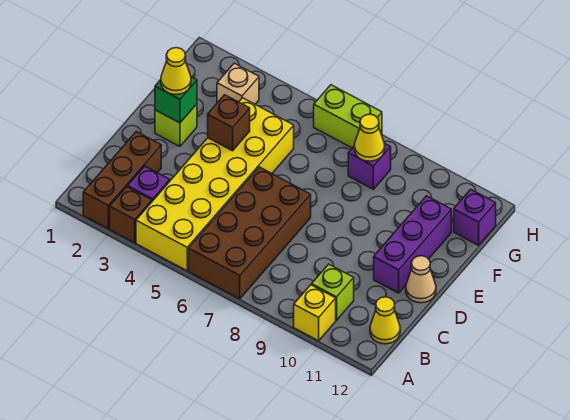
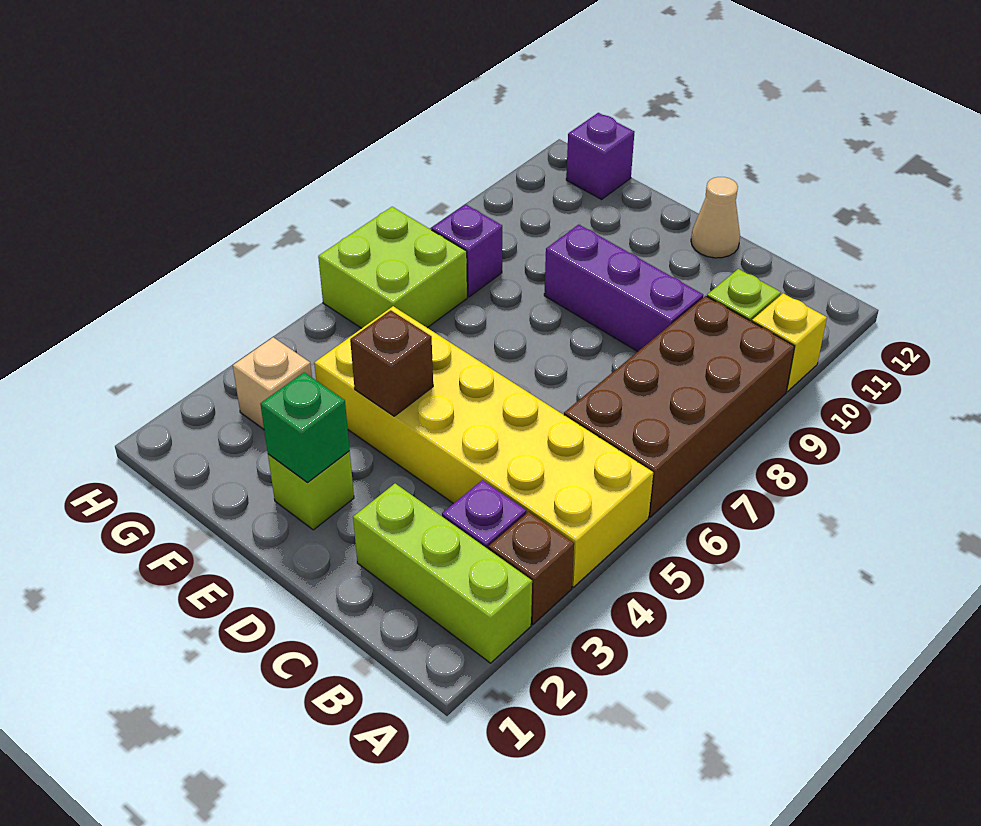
brown 1x3 brick [83,132,161,229] -> lime 1x3 brick [353,484,532,663]
brown 2x4 brick [189,167,311,299] -> brown 2x4 brick turned to [564,296,795,517]
yellow 1x1 cone [370,297,400,344] -> none
purple 1x3 brick [374,196,451,293] -> purple 1x3 brick moved to [544,225,703,351]
yellow 1x1 cone [161,48,191,95] -> none
yellow 1x1 cone [354,114,385,161] -> none
lime 1x2 brick [314,85,382,148] -> lime 2x2 brick [318,207,467,328]

